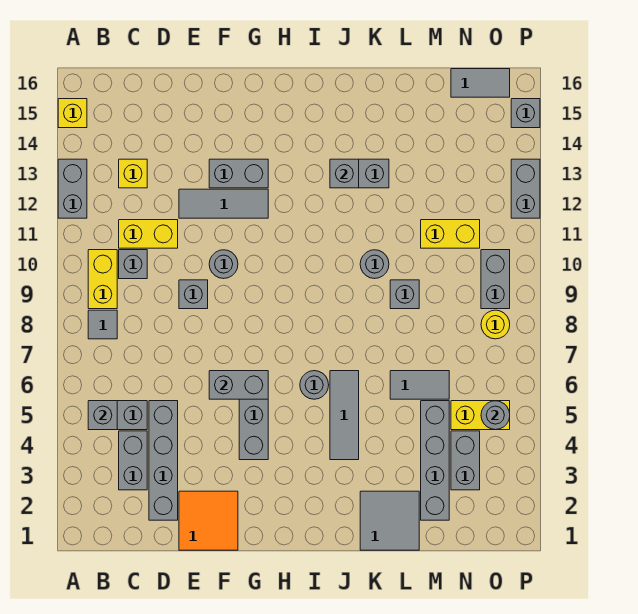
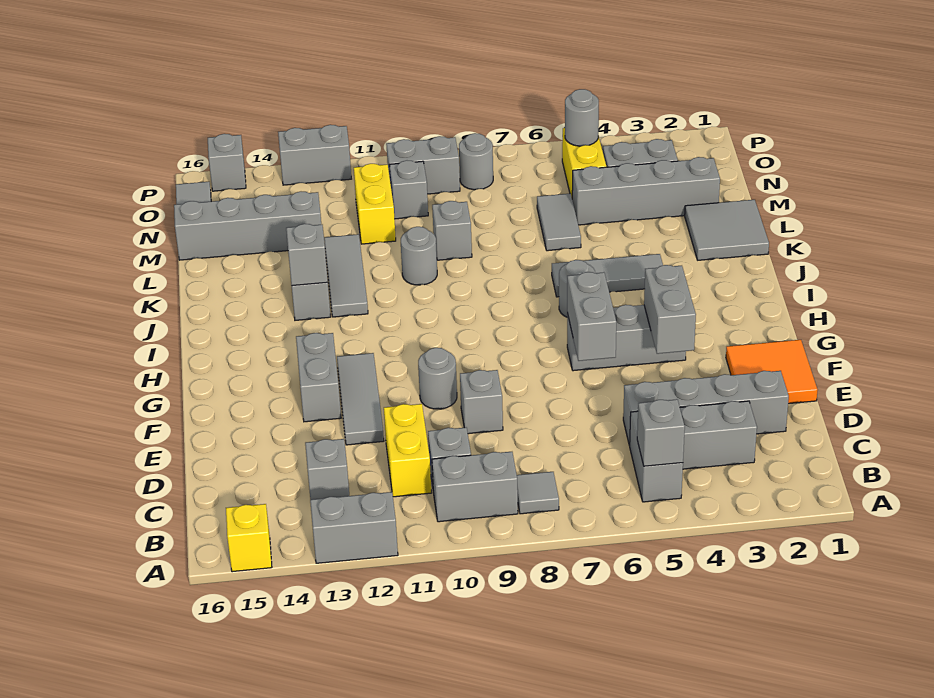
yellow 1x2 brick [88,250,117,309] -> grey 1x2 brick [432,452,518,522]
yellow 1x1 brick [119,159,147,188] -> grey 1x1 brick [305,439,349,500]
none -> grey 1x2 brick [644,265,696,354]
none -> grey 1x3 tile [324,234,368,317]
none -> grey 1x4 brick [174,192,321,260]
none -> grey 1x1 brick [389,161,428,219]
yellow 1x1 round brick [481,310,510,339] -> grey 1x1 round brick [459,133,493,190]

